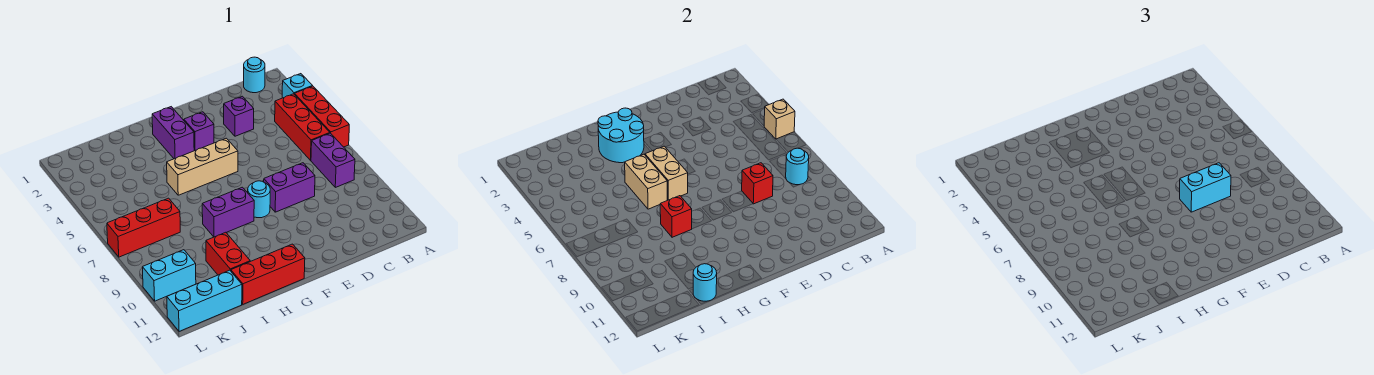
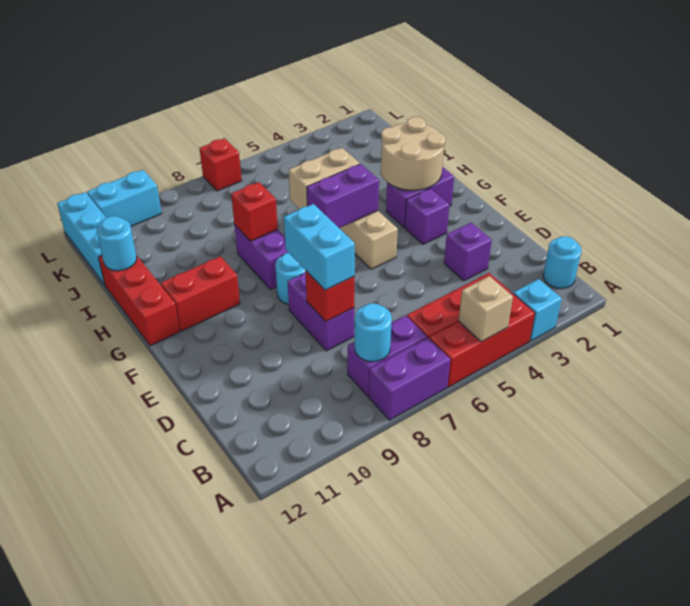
none -> purple 1x2 brick [369,338,450,420]
cyan 2x2 round brick [598,108,644,163] -> tan 2x2 round brick [381,117,446,190]
tan 1x2 brick [645,146,688,200] -> purple 1x2 brick [307,164,379,228]
red 1x2 brick [206,232,250,275] -> red 1x2 brick moved to [161,256,240,331]
red 1x3 brick [107,198,180,257] -> red 1x1 brick [199,138,242,191]
cyan 1x2 brick [142,250,196,301] -> cyan 1x2 brick turned to [87,170,162,226]

